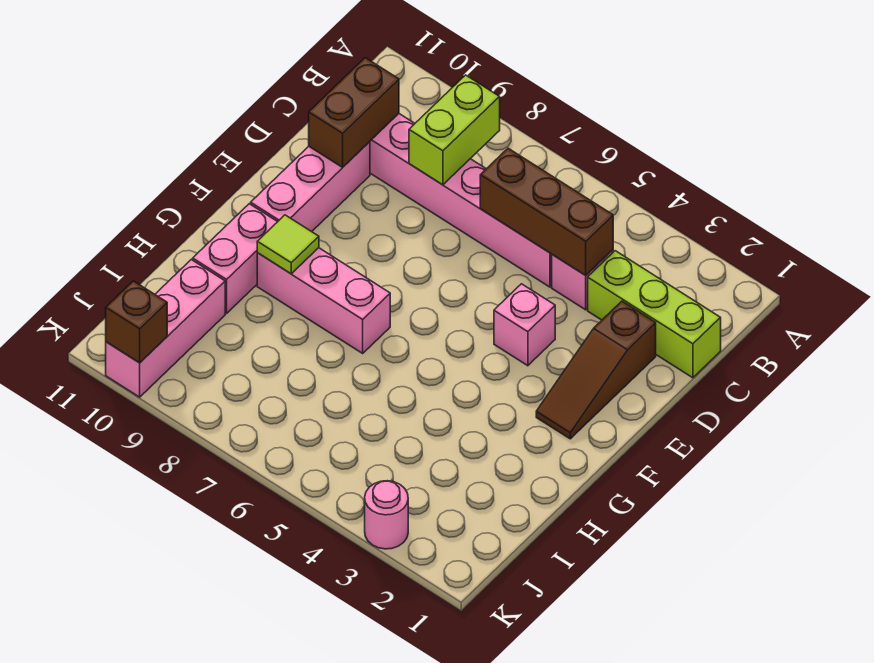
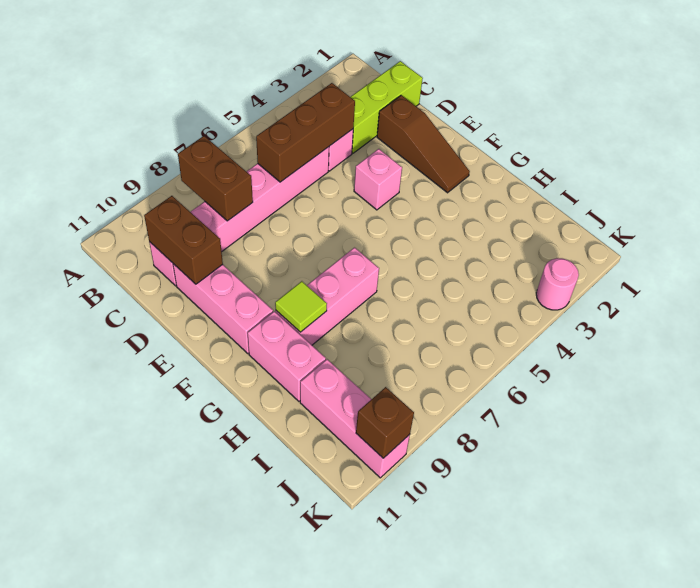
lime 1x2 brick [409,75,500,185] -> brown 1x2 brick [178,136,253,221]

